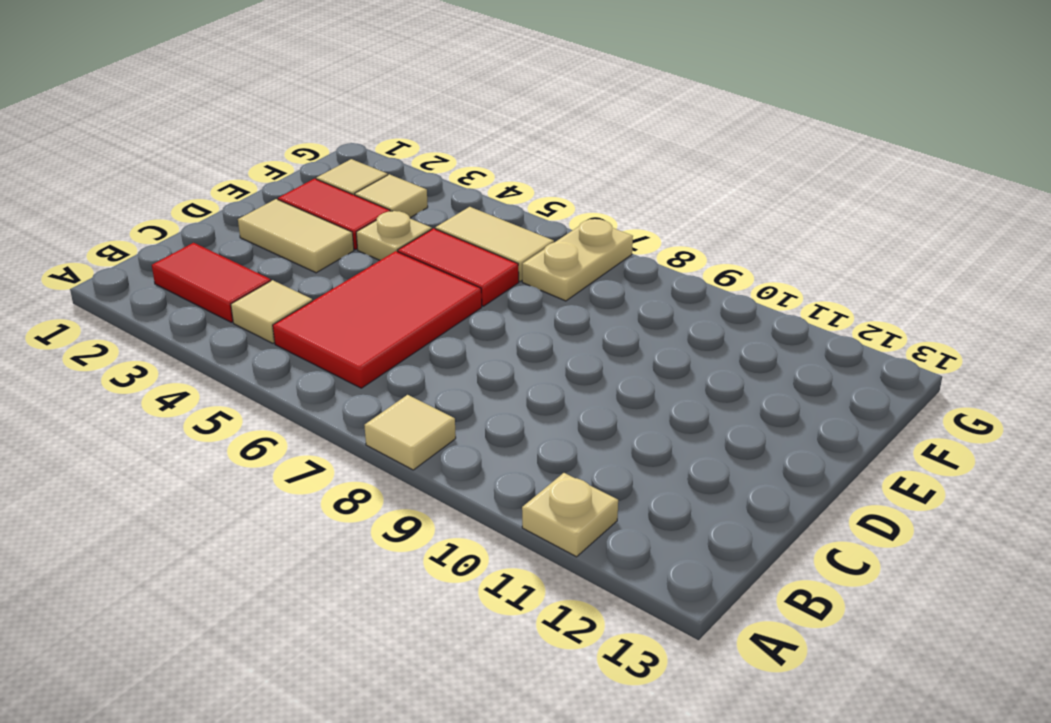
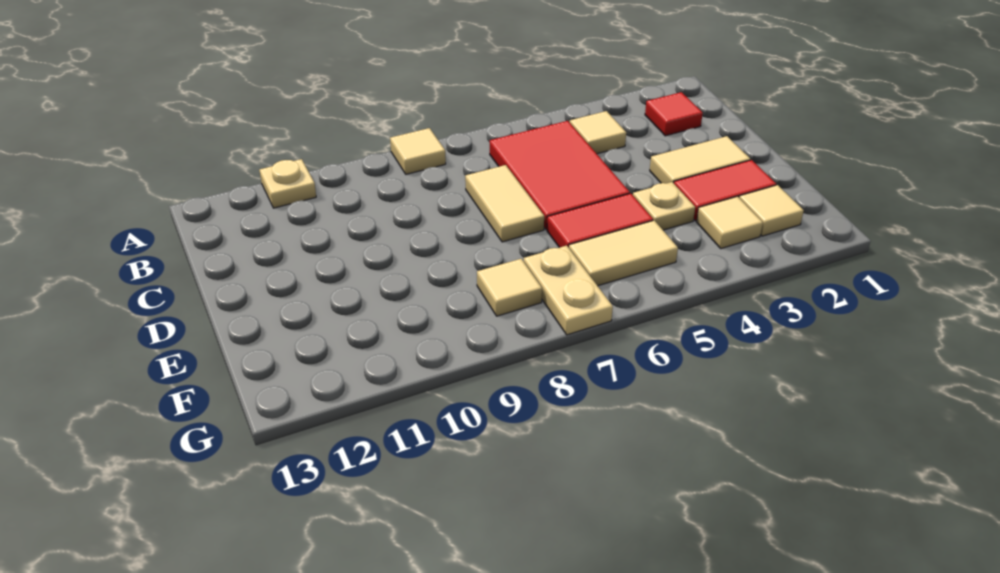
red 1x2 tile [152,243,271,322] -> red 1x1 tile [645,92,703,136]
none -> tan 1x2 tile [465,165,544,242]
none -> tan 1x1 tile [477,259,542,316]

